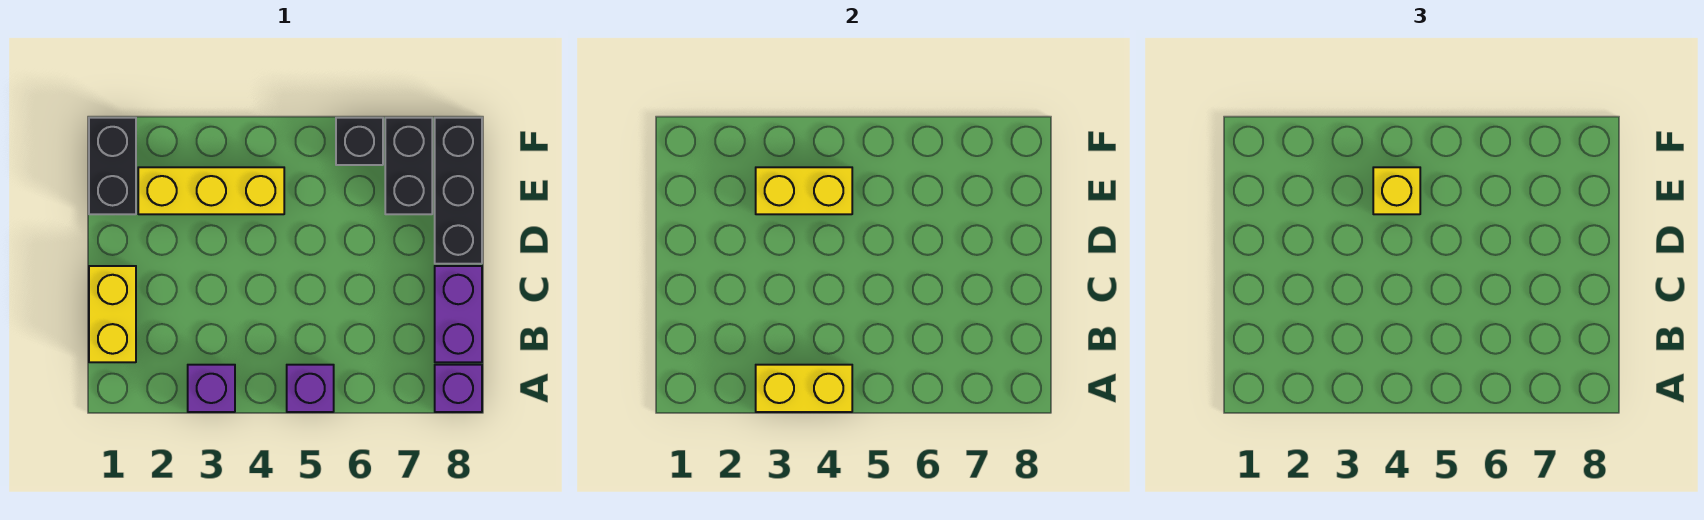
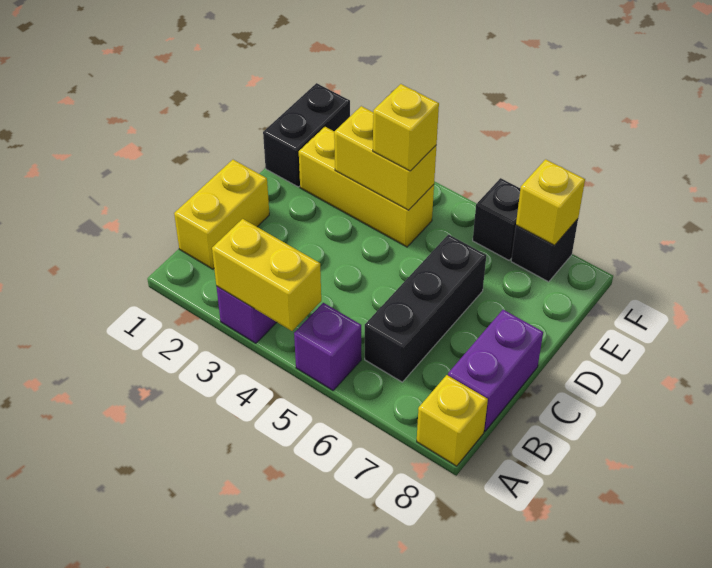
purple 1x1 brick [435,365,482,412] -> yellow 1x1 brick [417,375,488,466]
black 1x3 brick [435,118,482,264] -> black 1x3 brick moved to [365,234,486,382]
black 1x2 brick [385,118,432,214] -> black 1x1 brick [511,219,578,282]
none -> yellow 1x1 brick [516,159,585,245]

